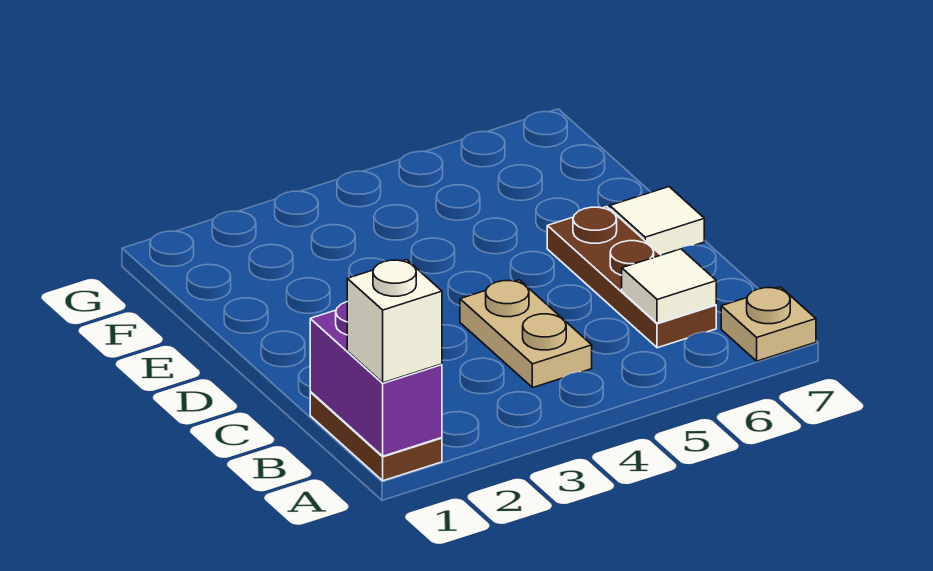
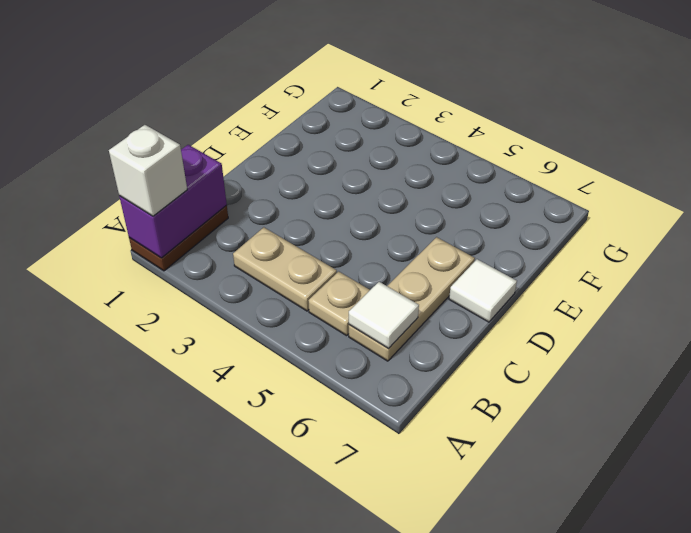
tan 1x1 plate [721,287,816,361] -> tan 1x1 plate moved to [308,271,370,336]
tan 1x2 plate [460,280,592,388] -> tan 1x2 plate turned to [233,227,337,311]
brown 1x3 plate [547,207,716,348] -> tan 1x3 plate [349,237,475,361]

